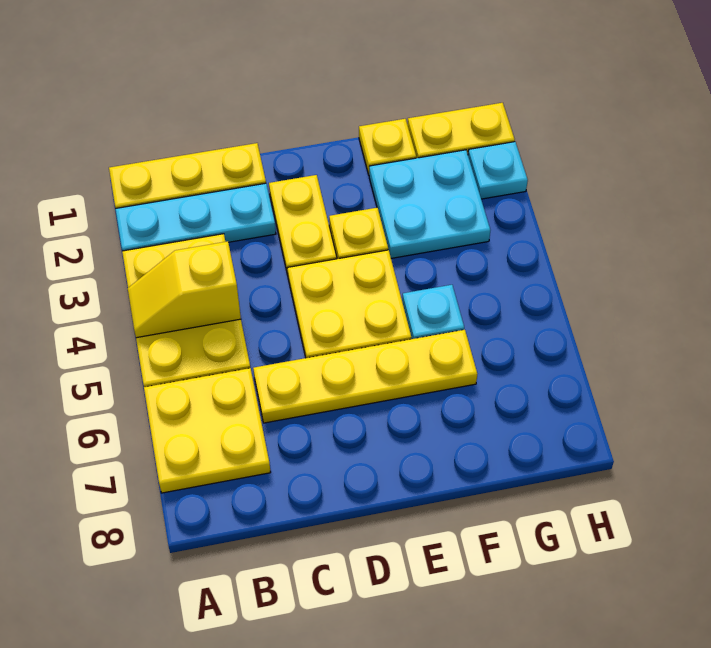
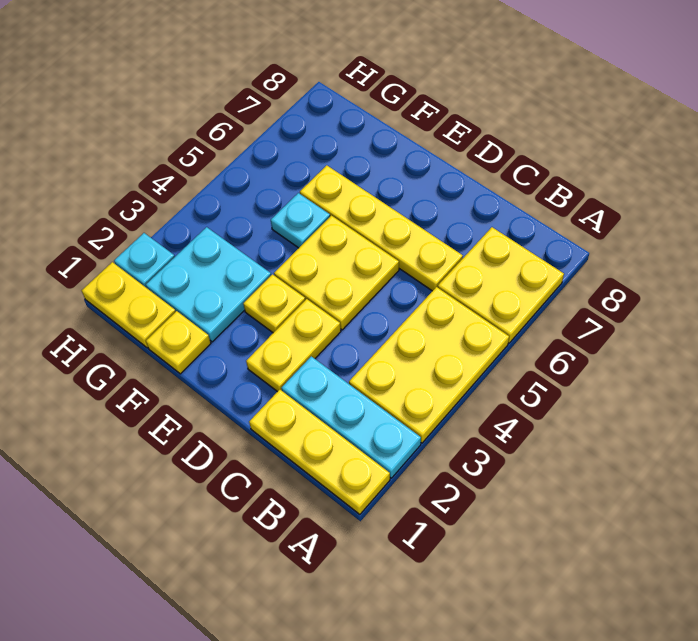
yellow 1x2 slope [128,241,241,338] -> none

